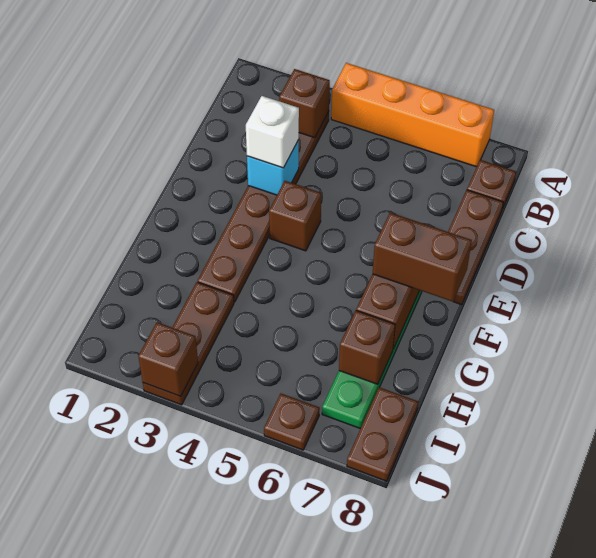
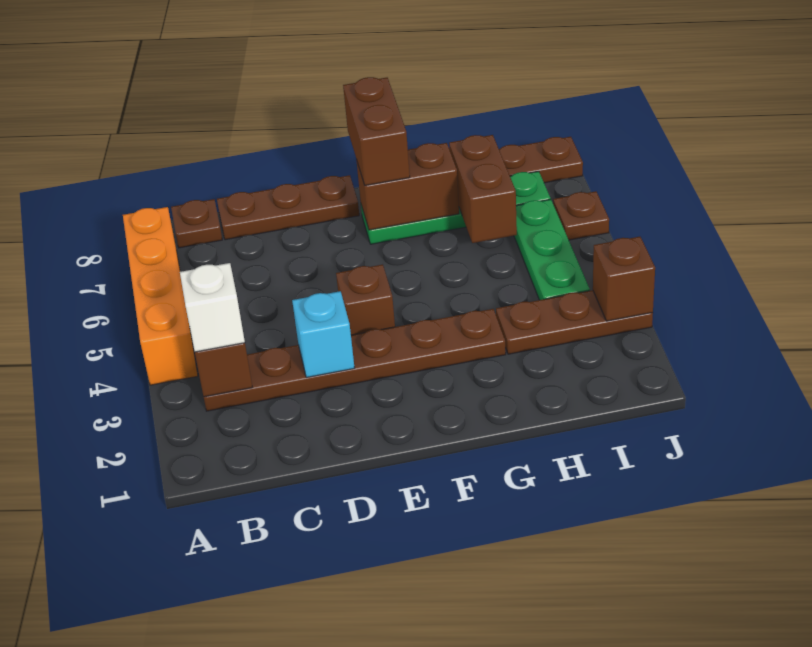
white 1x1 brick [246,96,299,168] -> white 1x1 brick moved to [180,263,245,352]
brown 1x1 brick [339,311,395,384] -> brown 1x2 brick [449,135,517,243]
none -> green 1x3 plate [514,199,590,300]

